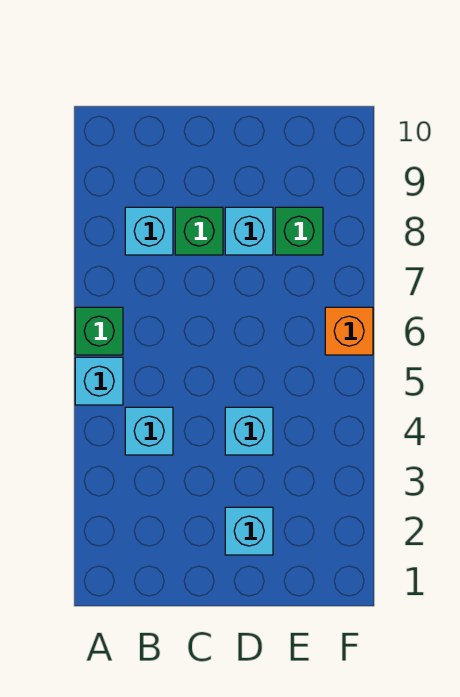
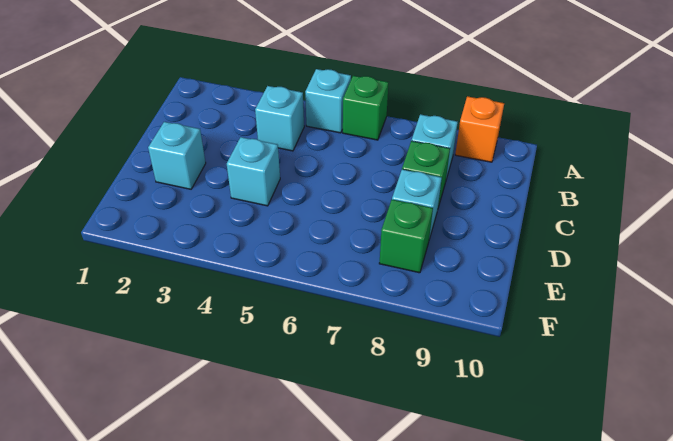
orange 1x1 brick [325,307,373,355] -> orange 1x1 brick moved to [455,96,504,162]

